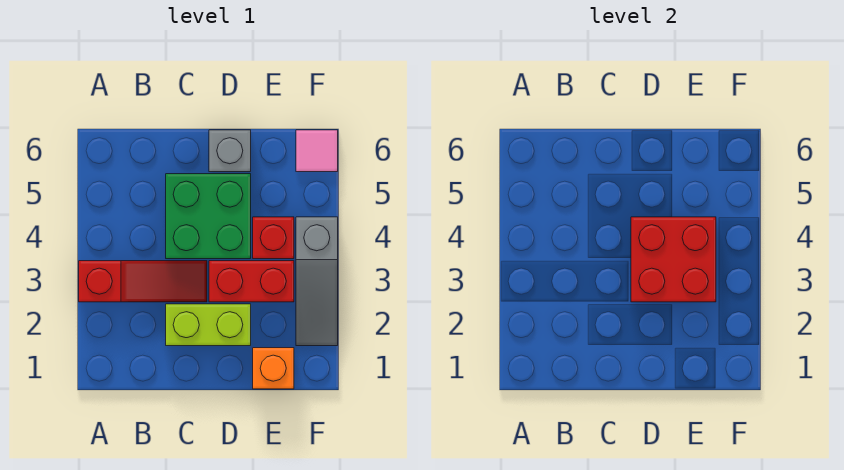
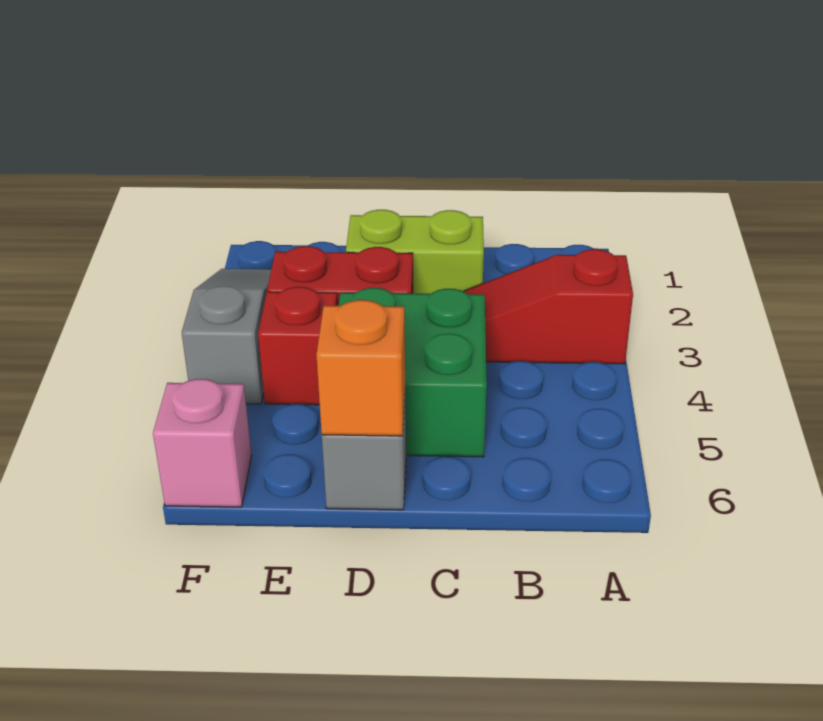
red 2x2 brick [631,217,716,302] -> none
orange 1x1 brick [253,348,294,389] -> orange 1x1 brick moved to [316,300,405,436]
pink 1x1 tile [296,130,338,172] -> pink 1x1 brick [153,379,252,507]

